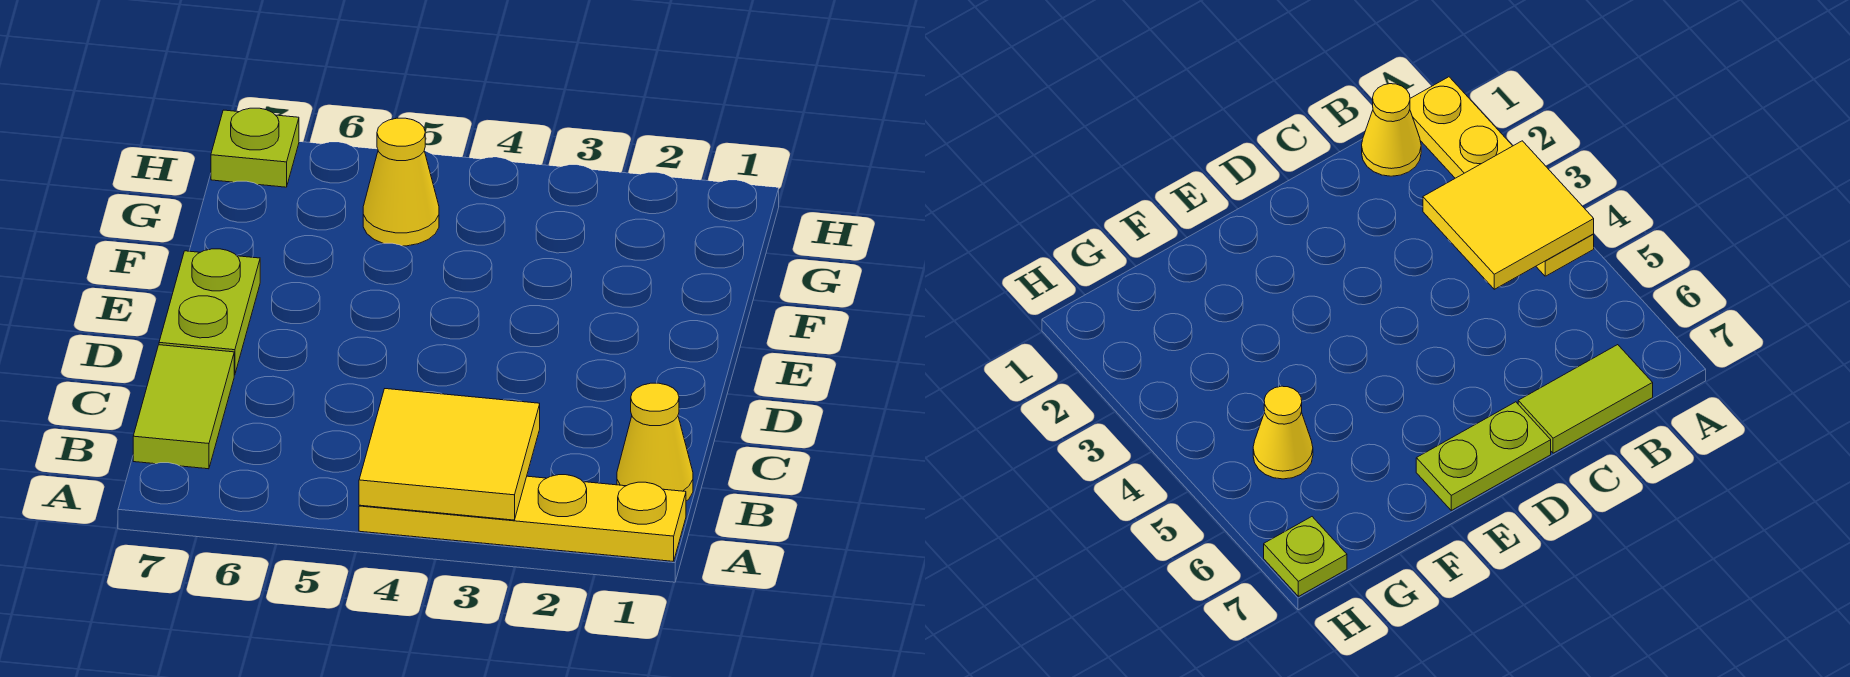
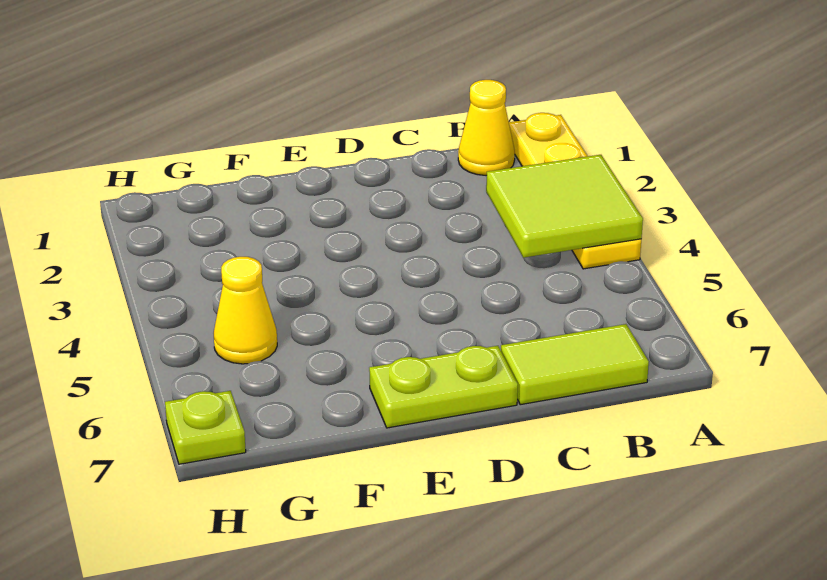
yellow 2x2 tile [359,389,540,520] -> lime 2x2 tile [486,155,643,258]

